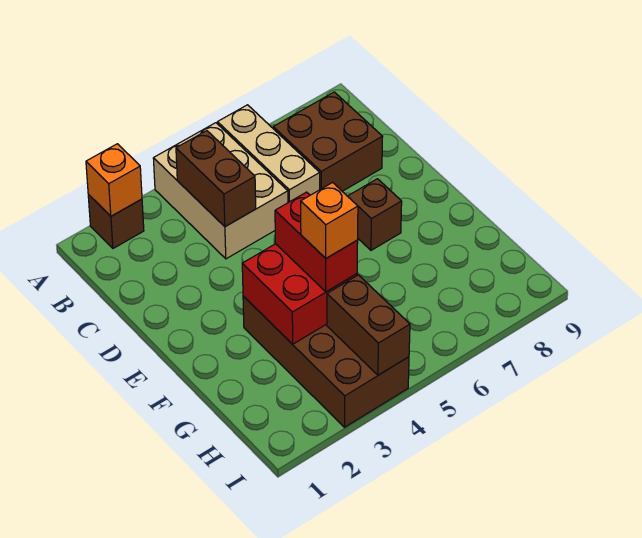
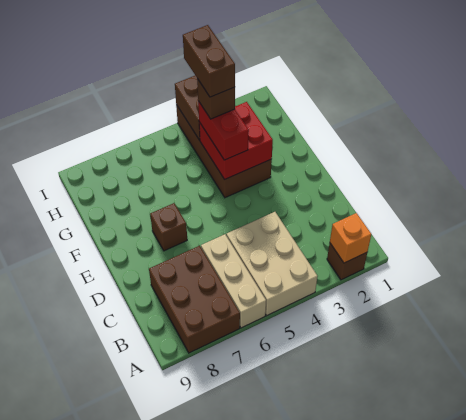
brown 1x2 brick [176,131,256,227] -> brown 1x2 brick moved to [183,25,235,97]
brown 2x2 brick [273,92,383,191] -> brown 2x3 brick [149,246,240,353]
orange 1x1 brick [301,183,358,258] -> brown 1x1 brick [197,79,235,119]

